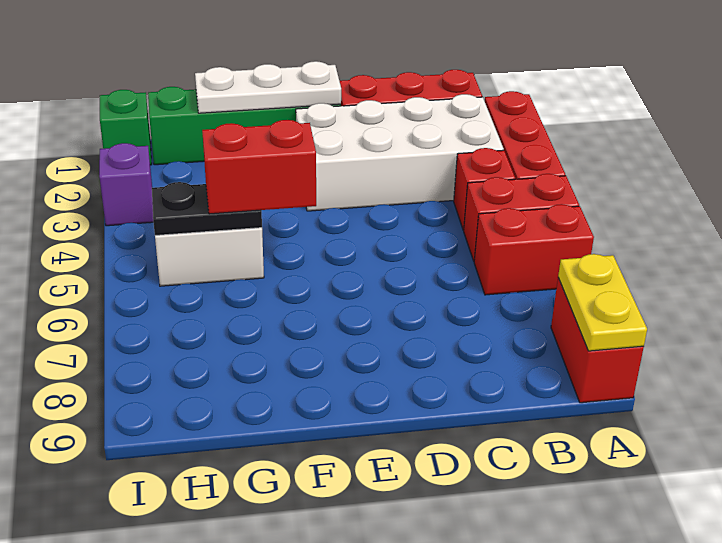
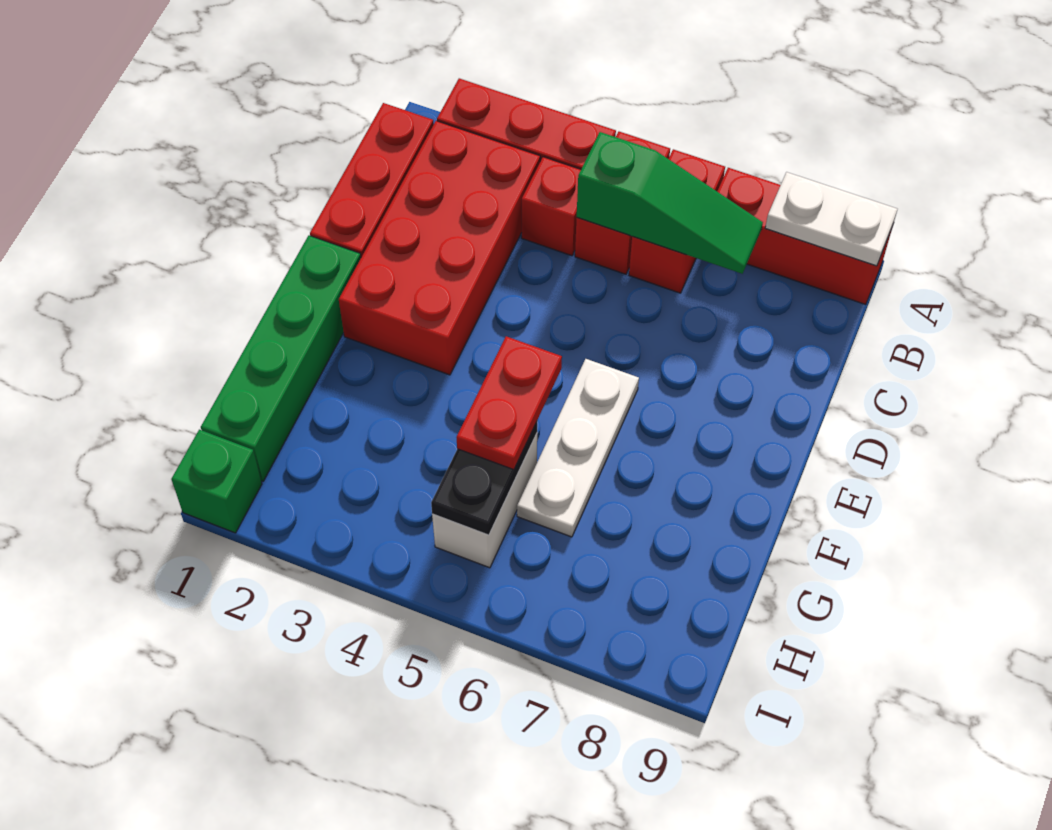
red 1x2 brick [551,278,644,403] -> red 1x3 brick [717,168,893,305]
yellow 1x2 plate [558,254,647,351] -> white 1x2 plate [765,172,898,266]
white 2x4 brick [296,94,504,211] -> red 2x4 brick [339,121,540,375]
none -> green 1x3 slope [577,132,763,274]
white 1x3 plate [195,61,341,113] -> white 1x3 plate moved to [517,359,639,537]
red 1x2 brick [202,120,316,214] -> red 1x2 plate [456,336,562,470]
purple 1x1 brick [99,143,153,226] -> none

